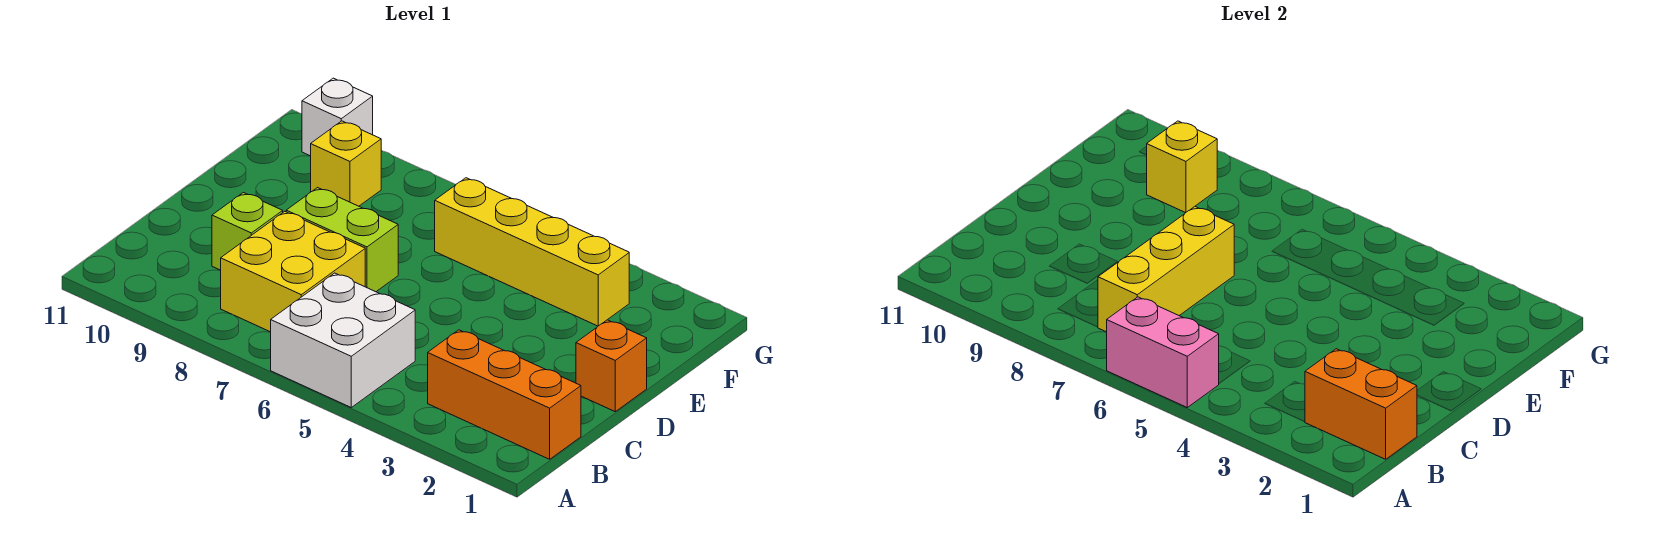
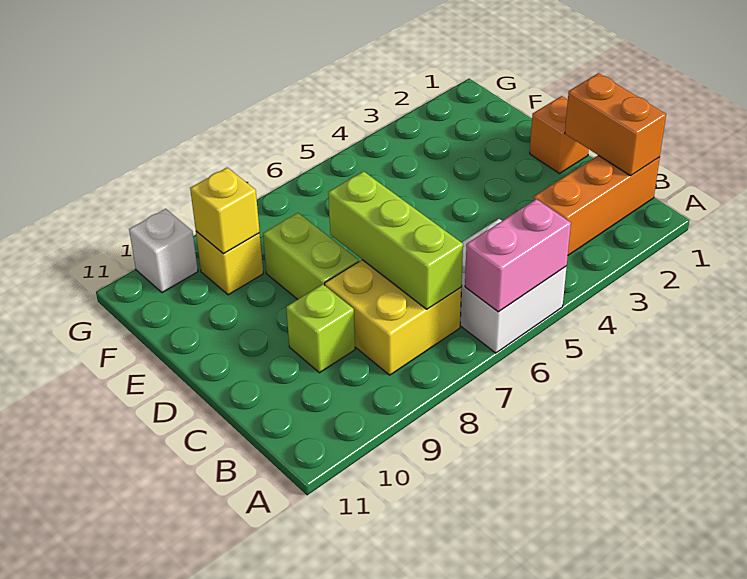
orange 1x2 brick [1305,349,1417,459] -> orange 1x2 brick turned to [565,73,666,176]
yellow 1x3 brick [1098,207,1234,332] -> lime 1x3 brick [328,171,463,309]
lime 1x2 brick [286,188,398,292] -> lime 1x2 brick turned to [263,213,359,299]
yellow 1x4 brick [435,178,629,326] -> none

